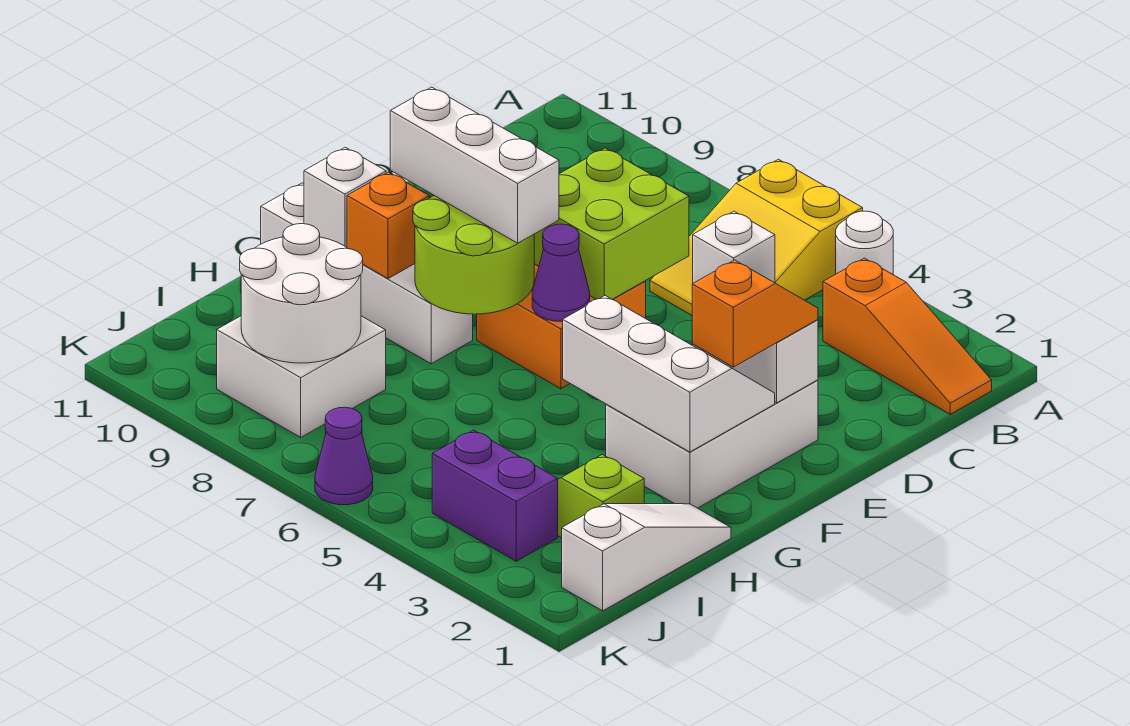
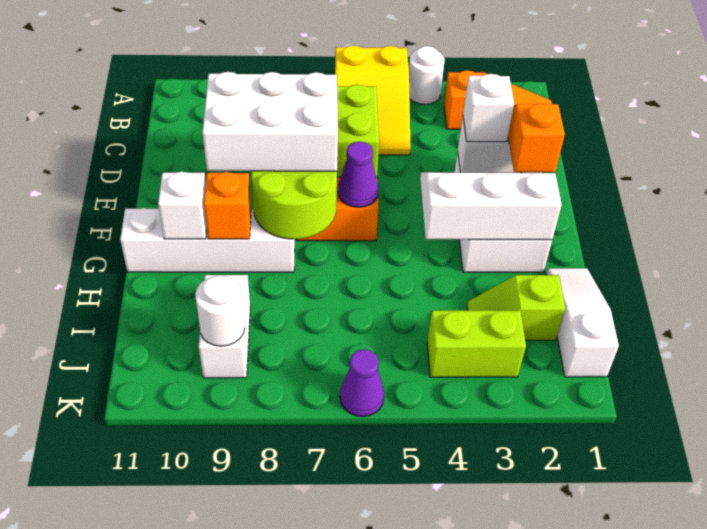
white 1x3 brick [390,87,559,243] -> white 2x3 brick [202,72,338,171]
white 2x2 brick [217,316,386,437] -> white 1x2 brick [199,275,250,378]
white 2x2 round brick [240,224,363,363] -> white 1x1 round brick [195,276,245,346]
purple 1x2 brick [432,430,558,561] -> lime 1x2 brick [427,310,526,377]

